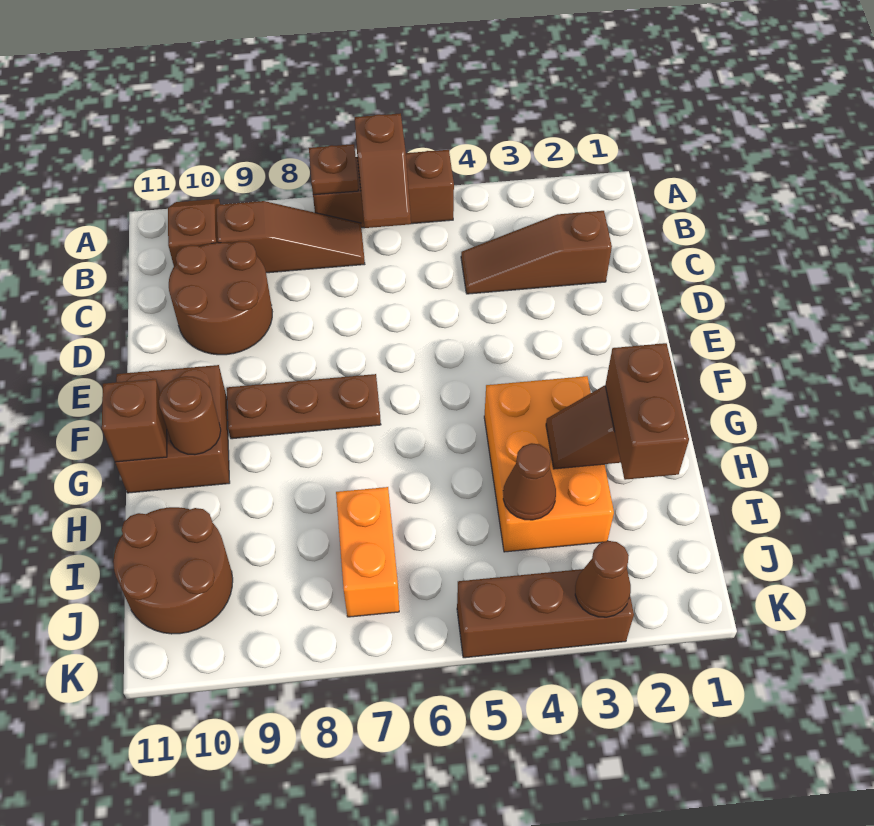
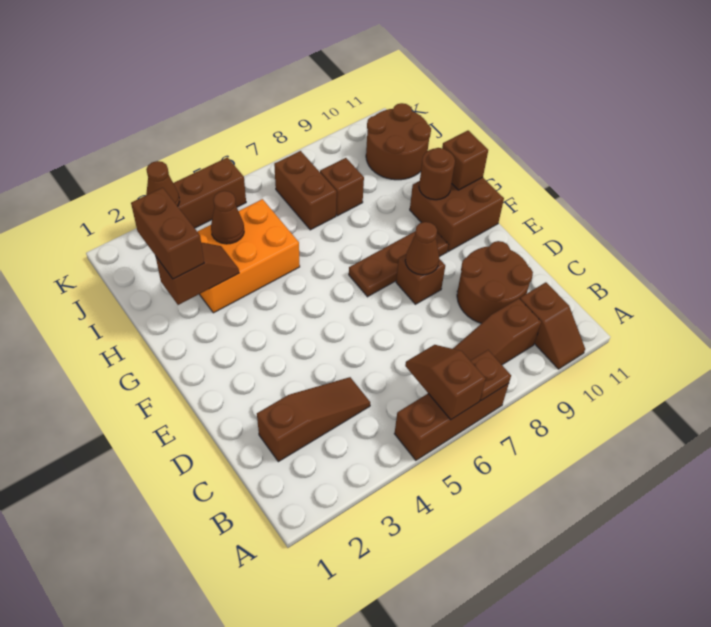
none -> brown 1x1 brick [396,254,445,304]
none -> brown 1x1 cone [405,222,439,275]
orange 2x3 brick [484,376,614,552] -> orange 2x3 brick turned to [197,199,300,313]
orange 1x2 brick [336,487,399,617] -> brown 1x2 brick [274,151,337,230]
none -> brown 1x1 brick [320,158,364,216]

